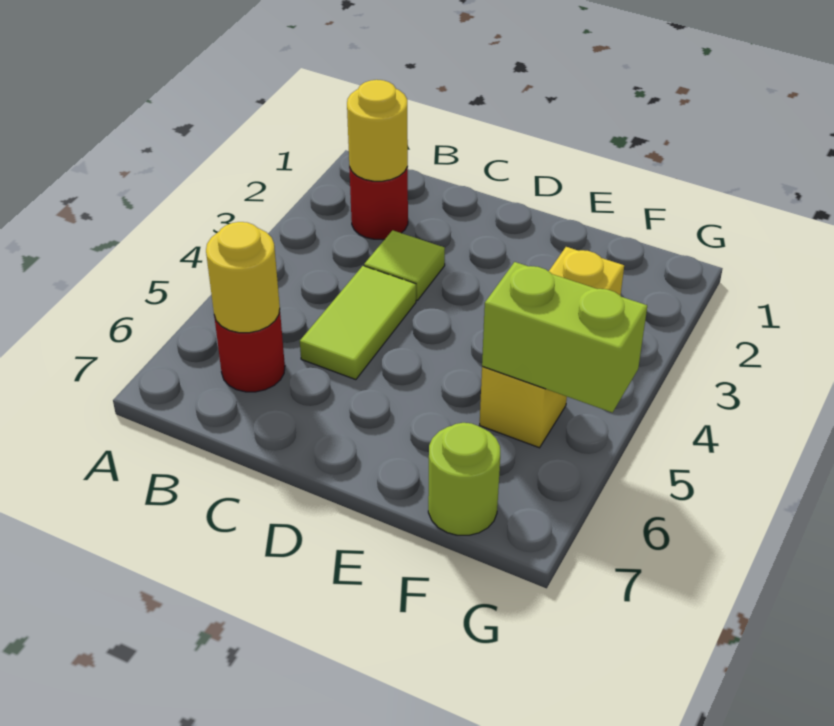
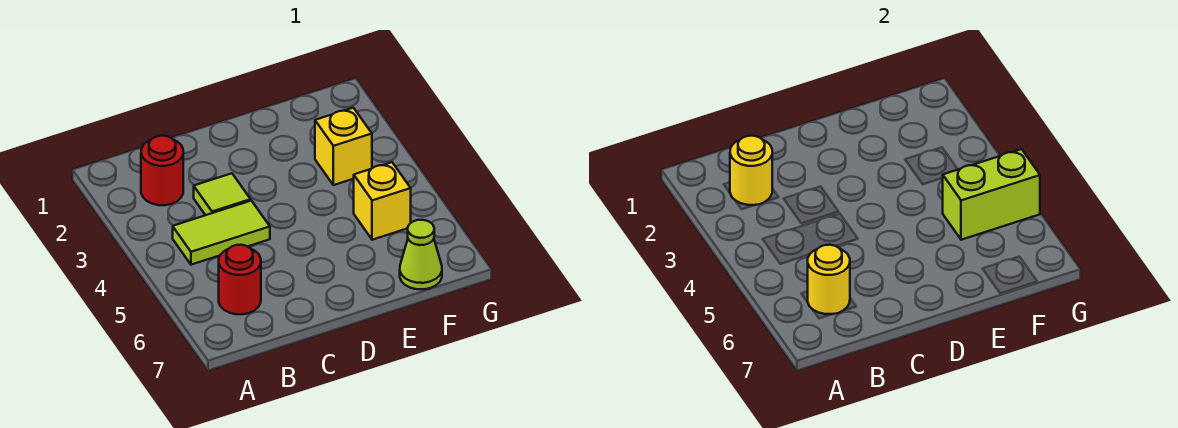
lime 1x2 tile [300,266,416,380] -> lime 1x2 tile turned to [173,201,270,265]
lime 1x1 round brick [428,423,500,535] -> lime 1x1 cone [400,220,442,289]

